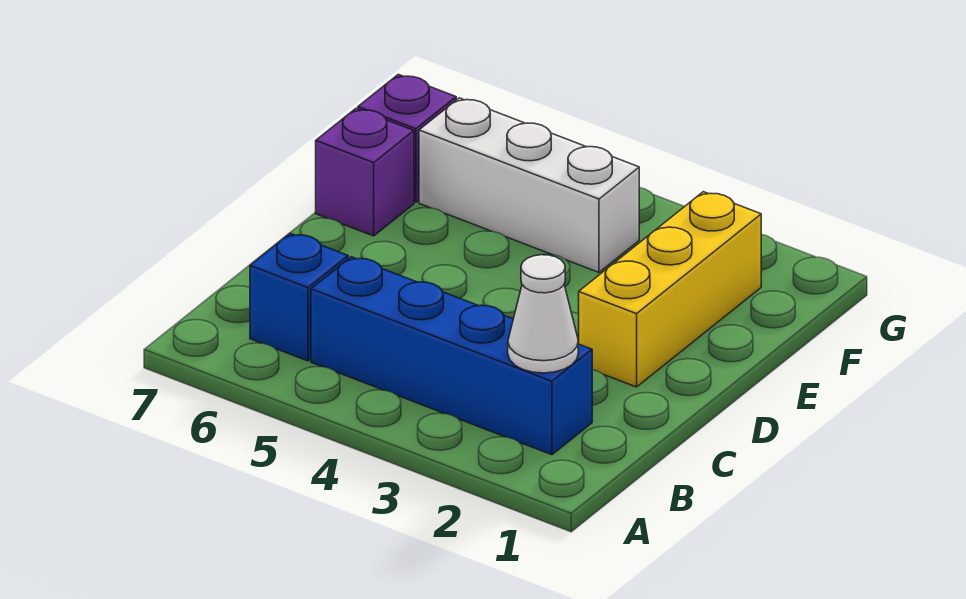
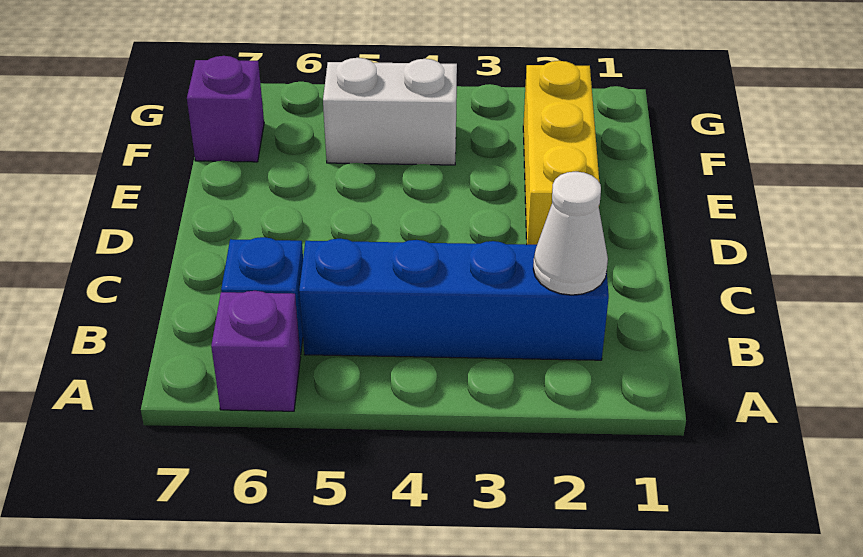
purple 1x1 brick [316,108,414,236] -> purple 1x1 brick moved to [211,291,301,411]
white 1x3 brick [419,98,639,272] -> white 1x2 brick [323,58,457,165]

